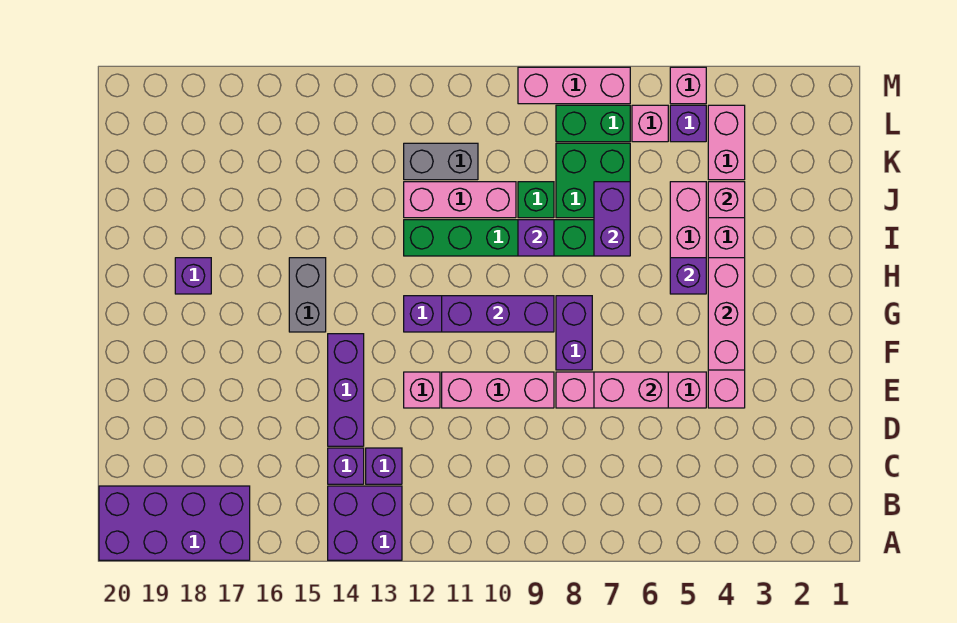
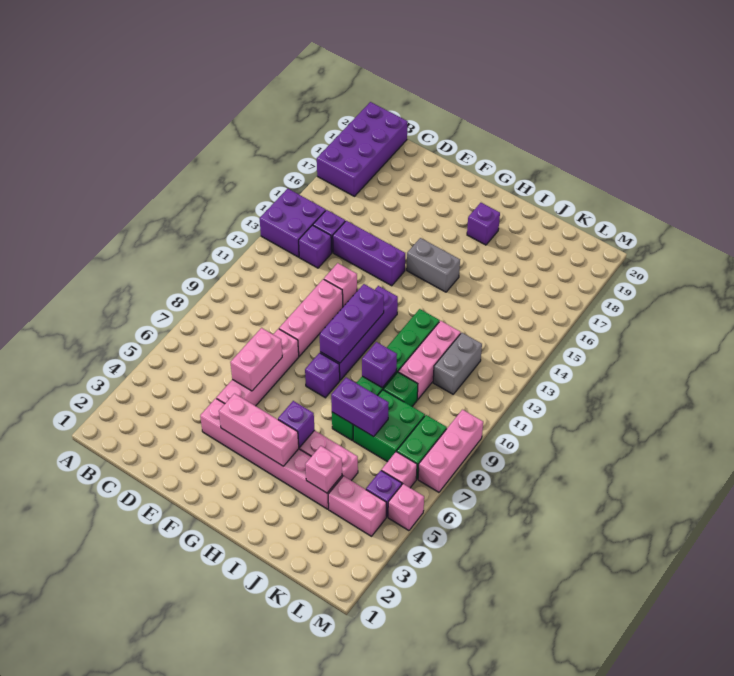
purple 1x2 brick [556,296,592,370] -> purple 1x1 brick [305,353,340,398]

